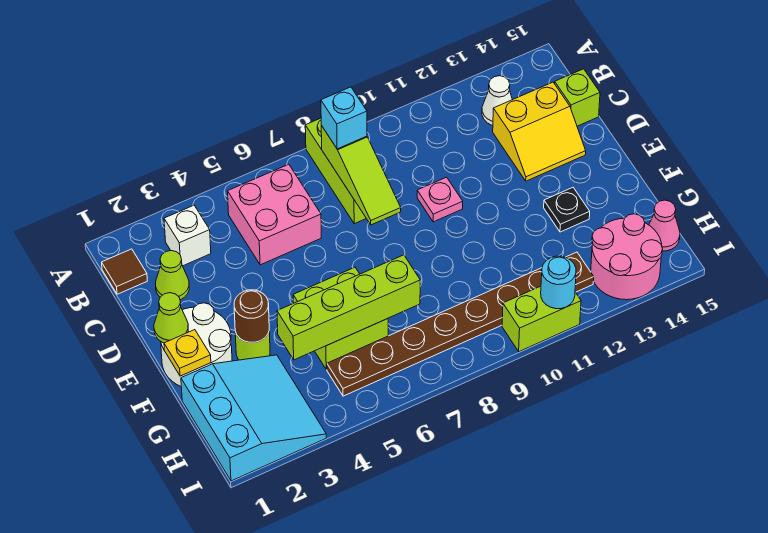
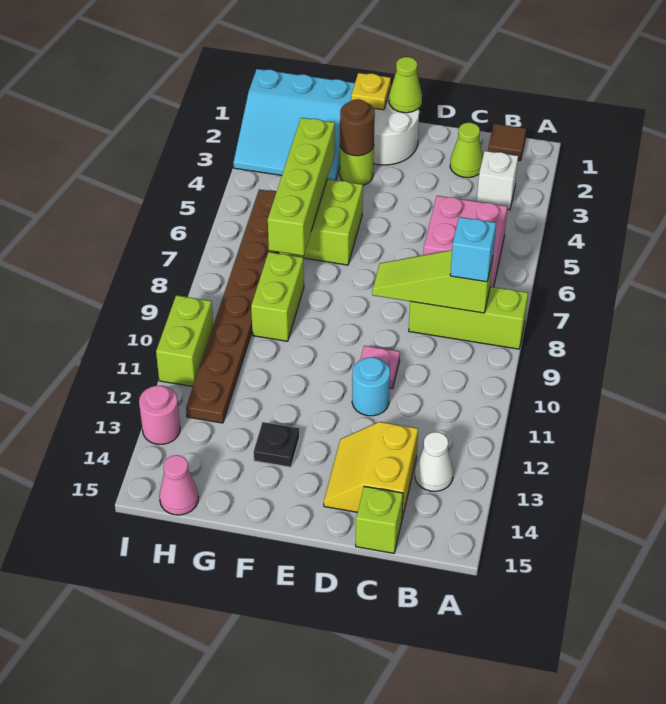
none -> lime 1x2 brick [251,252,304,341]
pink 2x2 round brick [591,214,663,300] -> pink 1x1 round brick [139,386,180,444]
cyan 1x1 round brick [541,256,576,309] -> cyan 1x1 round brick moved to [352,357,390,416]

